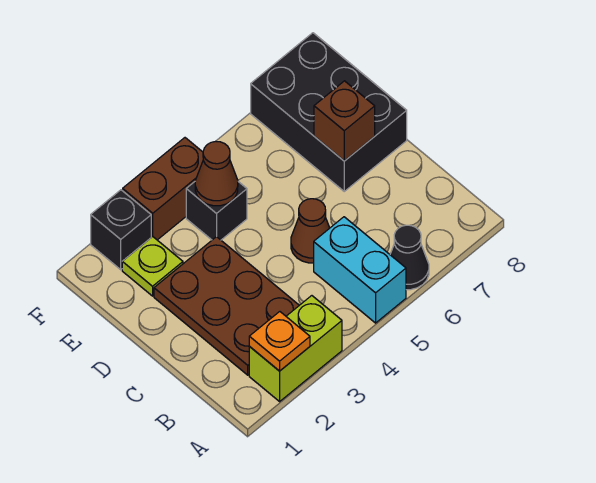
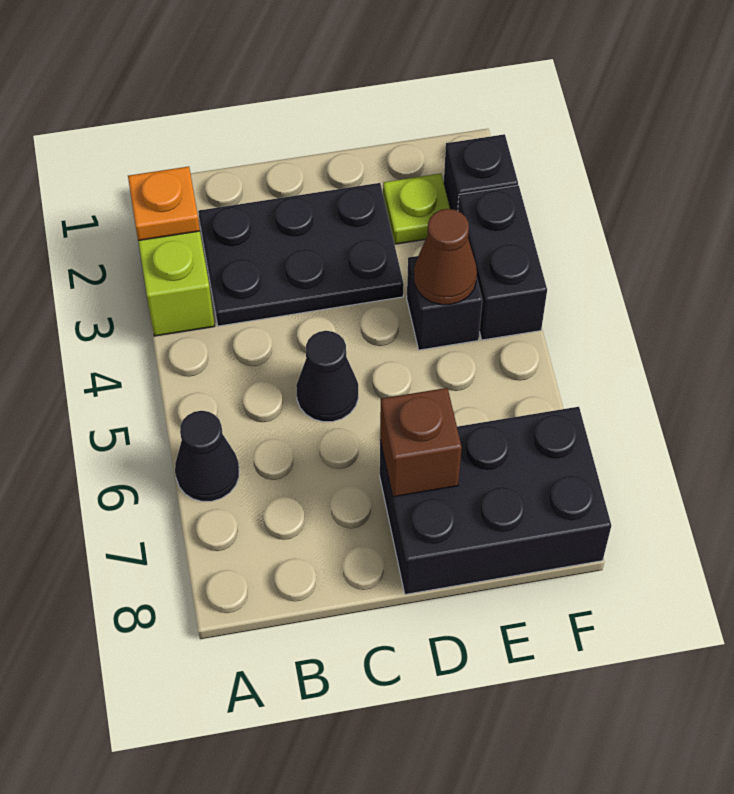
cyan 1x2 brick [314,217,406,323] -> none
brown 2x3 plate [154,237,299,375] -> black 2x3 plate [198,183,404,326]
brown 1x1 cone [291,199,329,263] -> black 1x1 cone [296,331,358,422]
brown 1x2 brick [123,138,203,240] -> black 1x2 brick [458,185,547,340]

